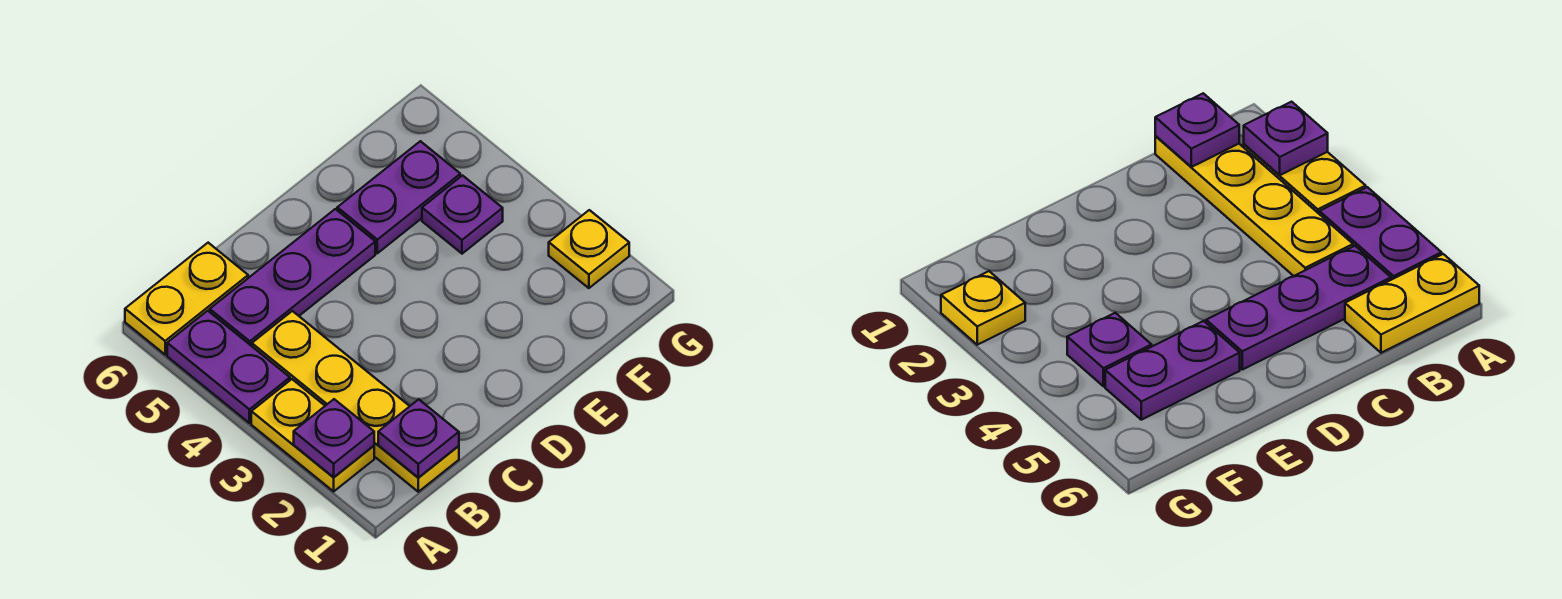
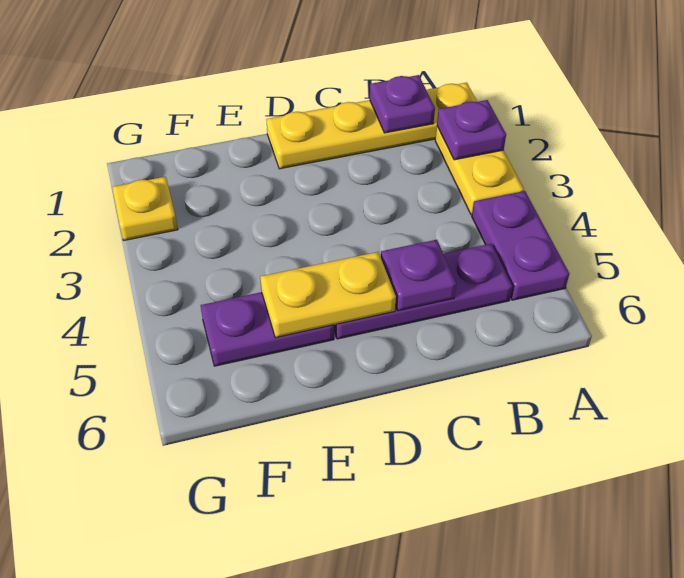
yellow 1x2 plate [125,243,248,355] -> yellow 1x2 plate moved to [260,252,396,338]
yellow 1x4 plate [252,311,459,492] -> yellow 1x4 plate turned to [266,83,477,169]
purple 1x1 plate [422,176,503,254] -> purple 1x1 plate moved to [381,240,456,311]

